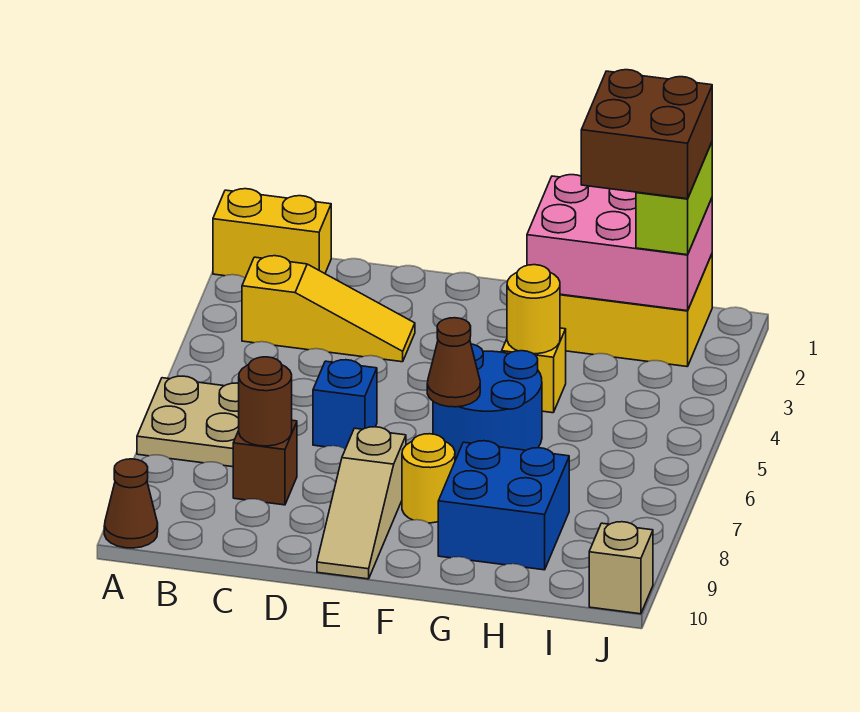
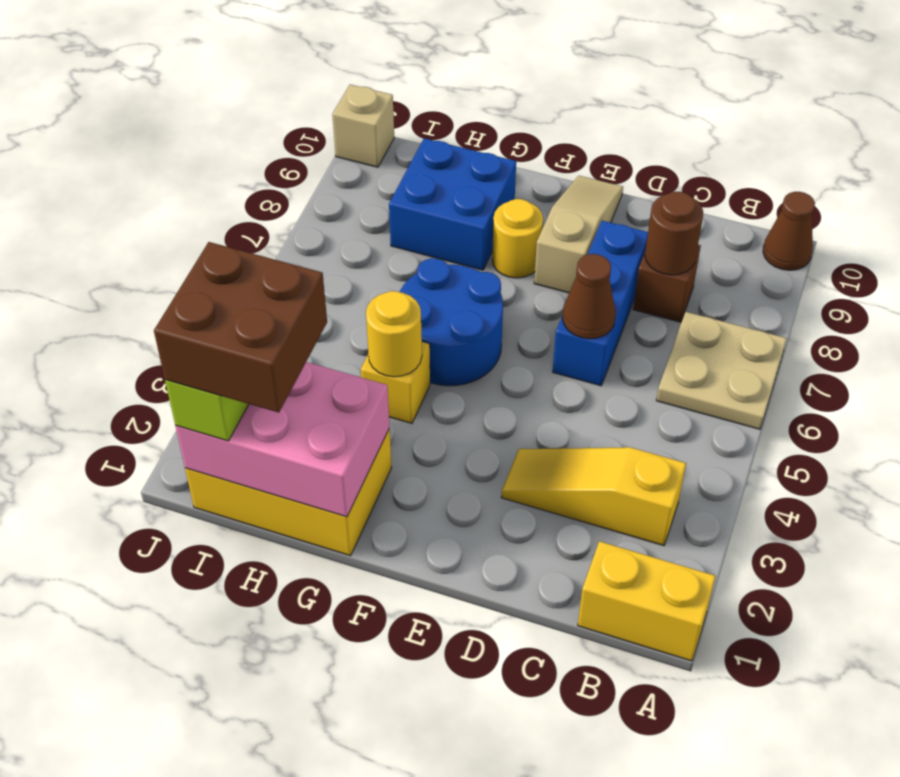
blue 1x1 brick [313,360,377,449] -> blue 1x3 brick [553,221,648,386]
brown 1x1 cone [427,318,480,407] -> brown 1x1 cone moved to [562,254,616,339]

